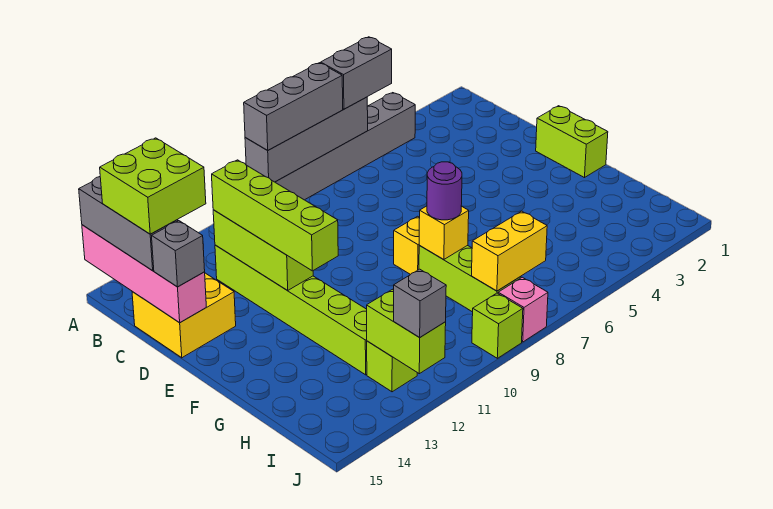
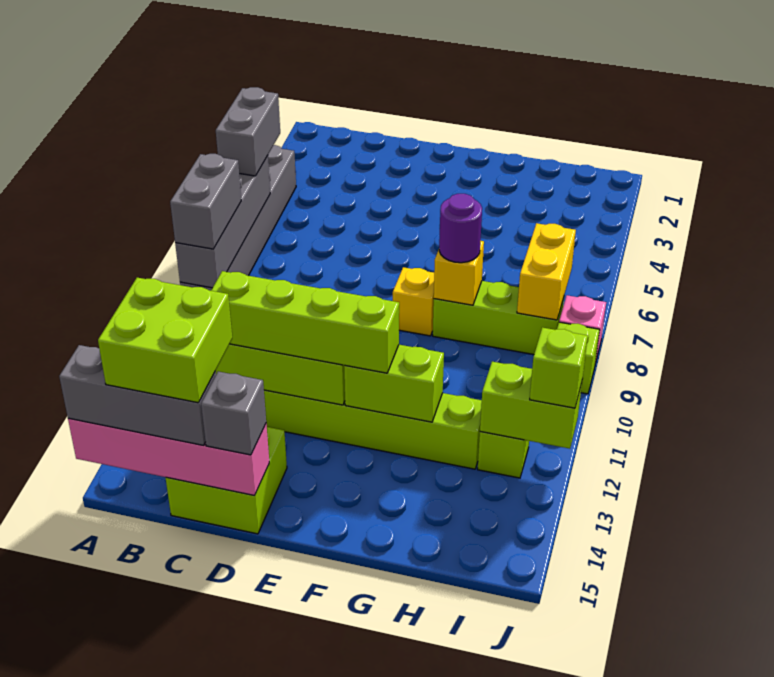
grey 1x3 brick [244,63,343,150] -> grey 1x2 brick [170,154,241,249]
yellow 2x2 brick [132,273,236,358] -> lime 2x2 brick [166,427,287,534]
lime 1x2 brick [536,106,608,178] -> lime 1x2 brick moved to [344,345,444,422]
grey 1x1 brick [394,269,446,337] -> lime 1x1 brick [530,327,588,408]

